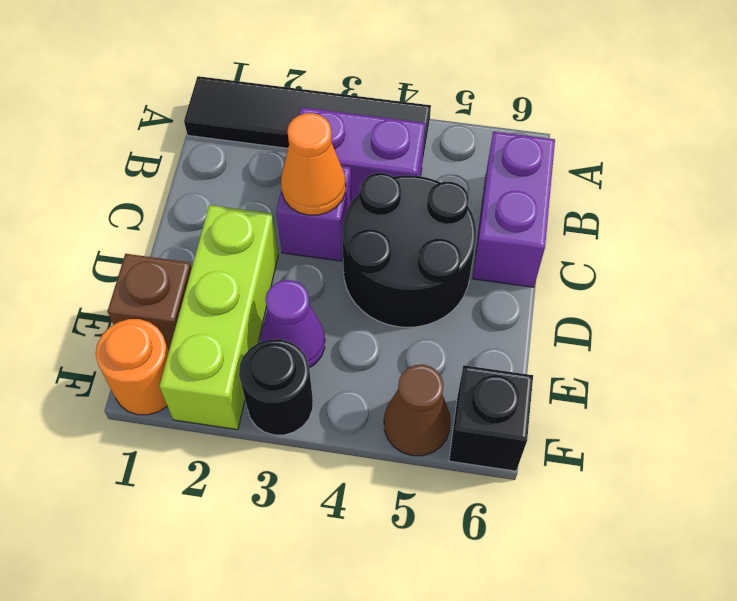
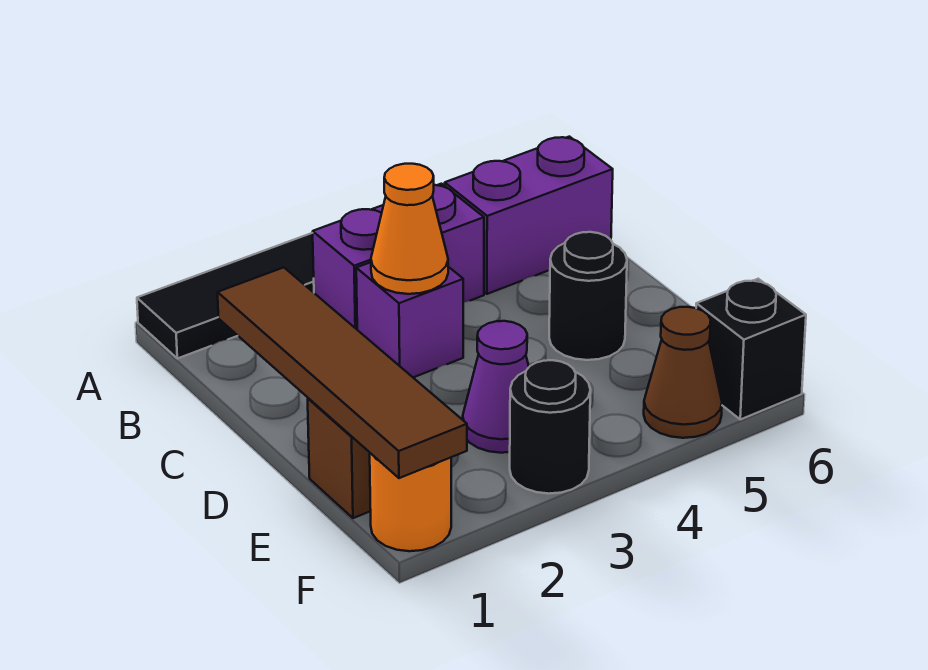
purple 1x2 brick [473,132,555,287] -> purple 1x2 brick turned to [445,137,613,294]
none -> brown 1x4 tile [218,267,467,478]
black 2x2 round brick [342,173,476,327] -> black 1x1 round brick [549,232,627,360]
lime 1x3 brick [159,205,278,430] -> none

